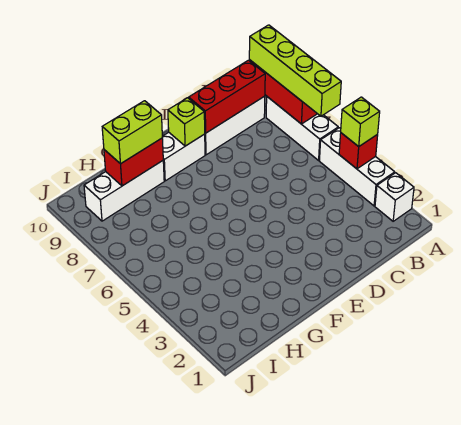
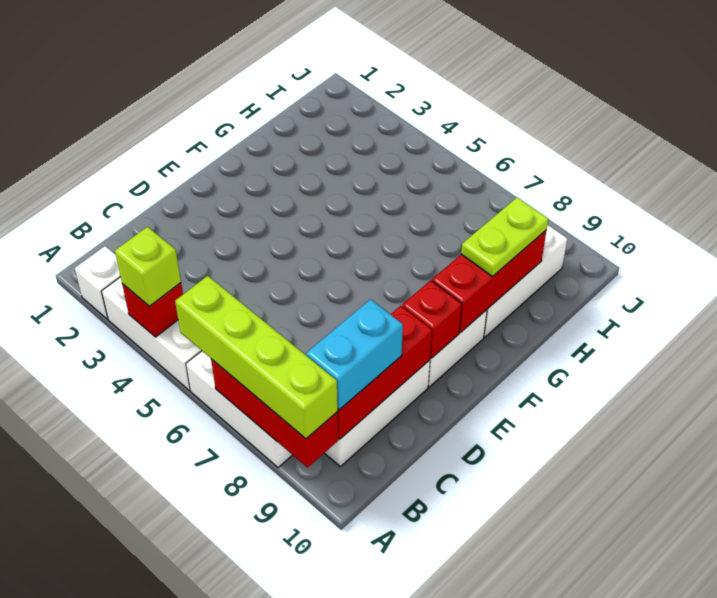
none -> cyan 1x2 brick [306,299,403,410]
lime 1x1 brick [168,98,205,146] -> red 1x1 brick [402,280,462,358]
red 1x2 brick [104,138,163,186] -> red 1x3 brick [432,230,547,333]
lime 1x2 brick [102,101,162,164] -> lime 1x2 plate [461,197,548,277]

